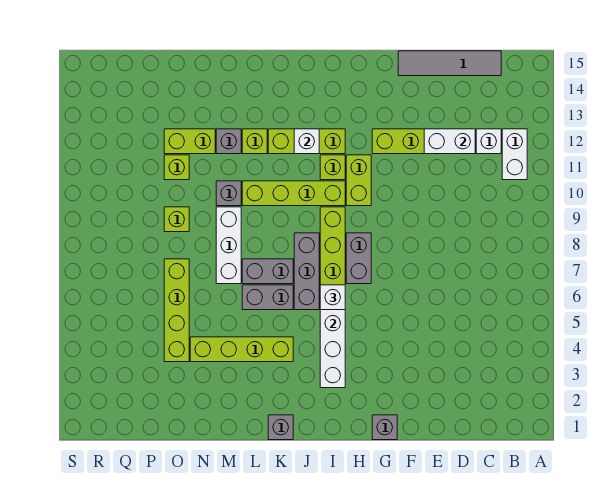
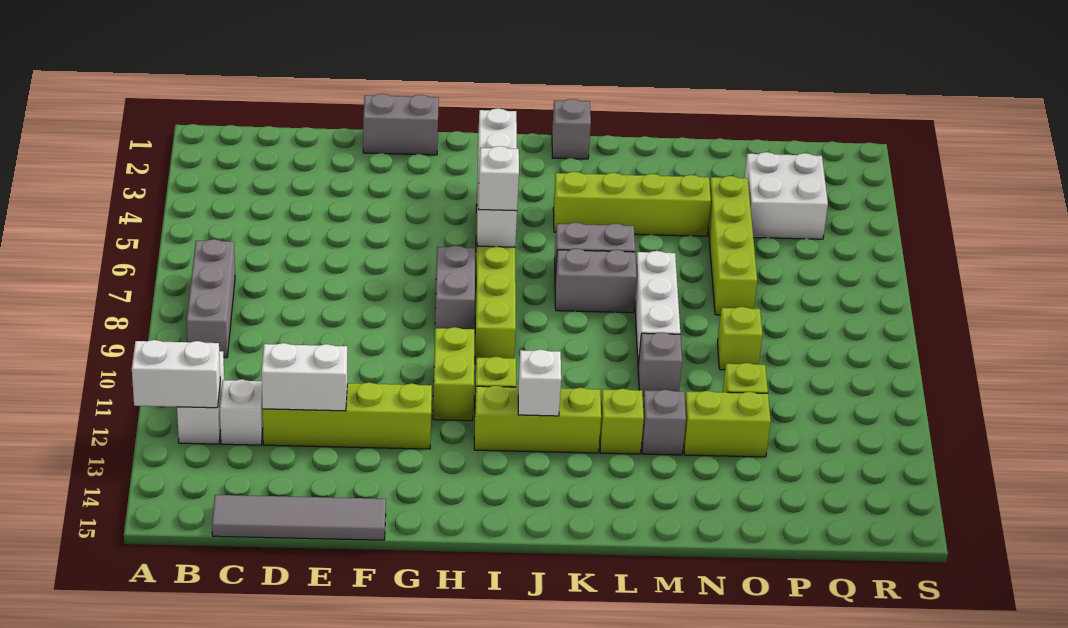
none -> white 1x2 brick [132,340,220,408]
grey 1x1 brick [372,415,397,440] -> grey 1x2 brick [363,94,439,155]
lime 1x4 brick [242,181,345,206] -> none
grey 1x3 brick [294,233,319,310] -> grey 1x3 brick moved to [187,239,235,358]
none -> white 2x2 brick [744,152,828,239]

